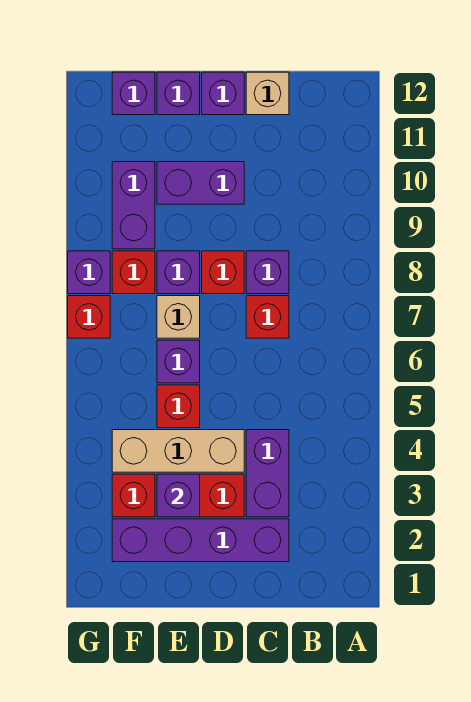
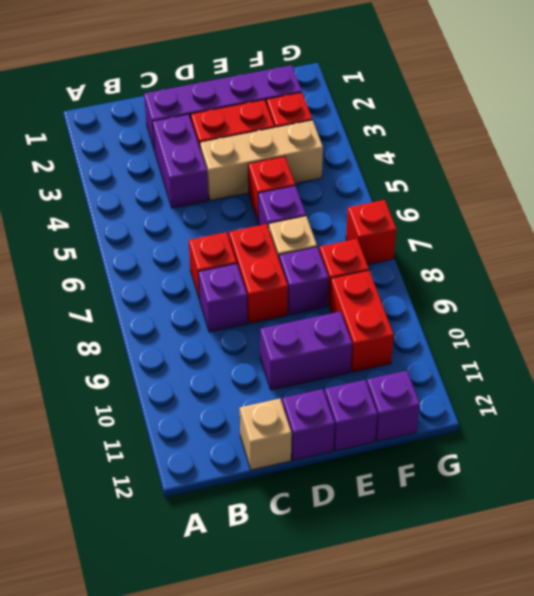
red 1x1 brick [202,251,244,294] -> red 1x2 brick [229,224,288,323]
purple 1x1 brick [157,474,200,517] -> none
purple 1x2 brick [112,162,155,249] -> red 1x2 brick [330,270,394,372]
purple 1x1 brick [68,251,110,294] -> none

